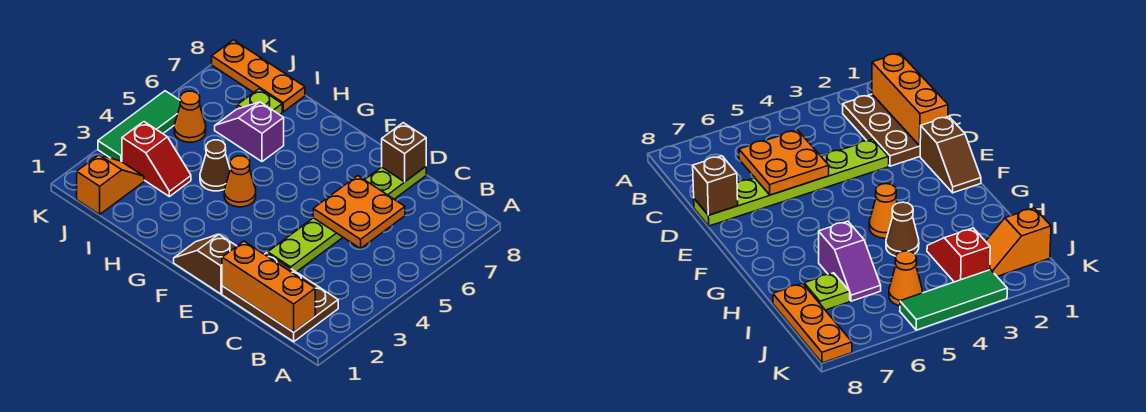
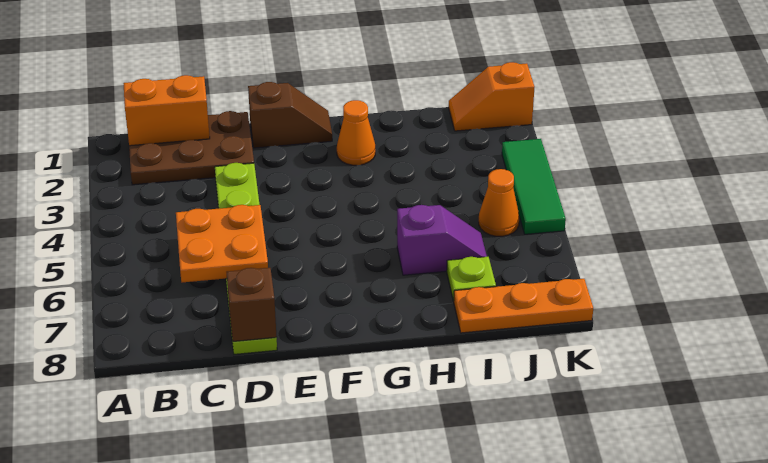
orange 1x3 brick [222,241,315,332] -> orange 1x2 brick [123,75,210,146]
orange 1x1 cone [224,156,256,207] -> orange 1x1 cone moved to [337,100,375,165]
brown 1x1 cone [200,140,230,191] -> none
red 1x2 slope [122,122,191,197] -> none
orange 1x2 slope [77,155,144,214] -> orange 1x2 slope turned to [449,62,534,131]

